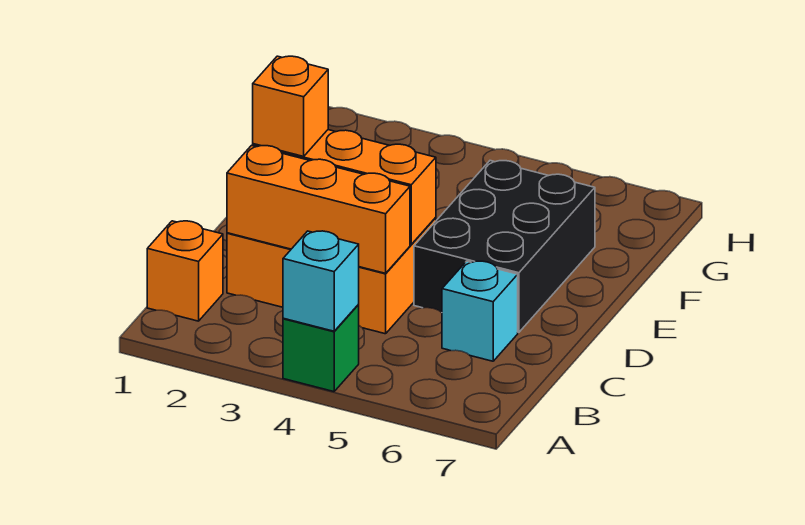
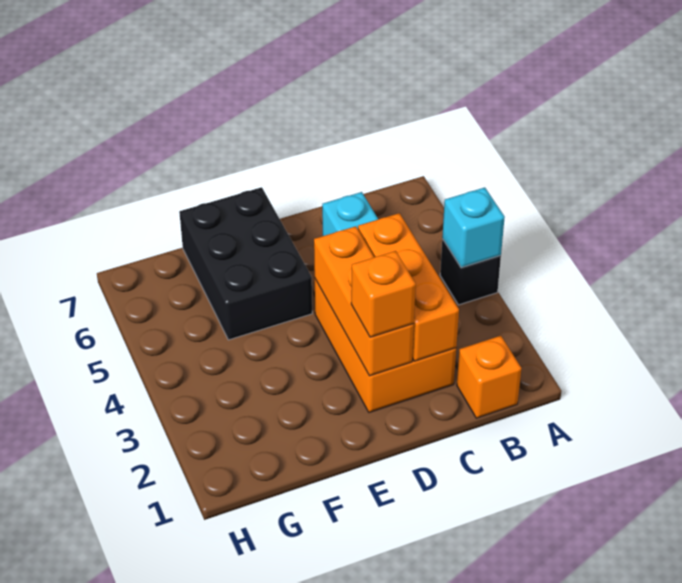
green 1x1 brick [283,305,359,392] -> black 1x1 brick [440,239,501,305]
black 2x3 brick [414,161,595,332] -> black 2x3 brick turned to [179,187,312,340]

